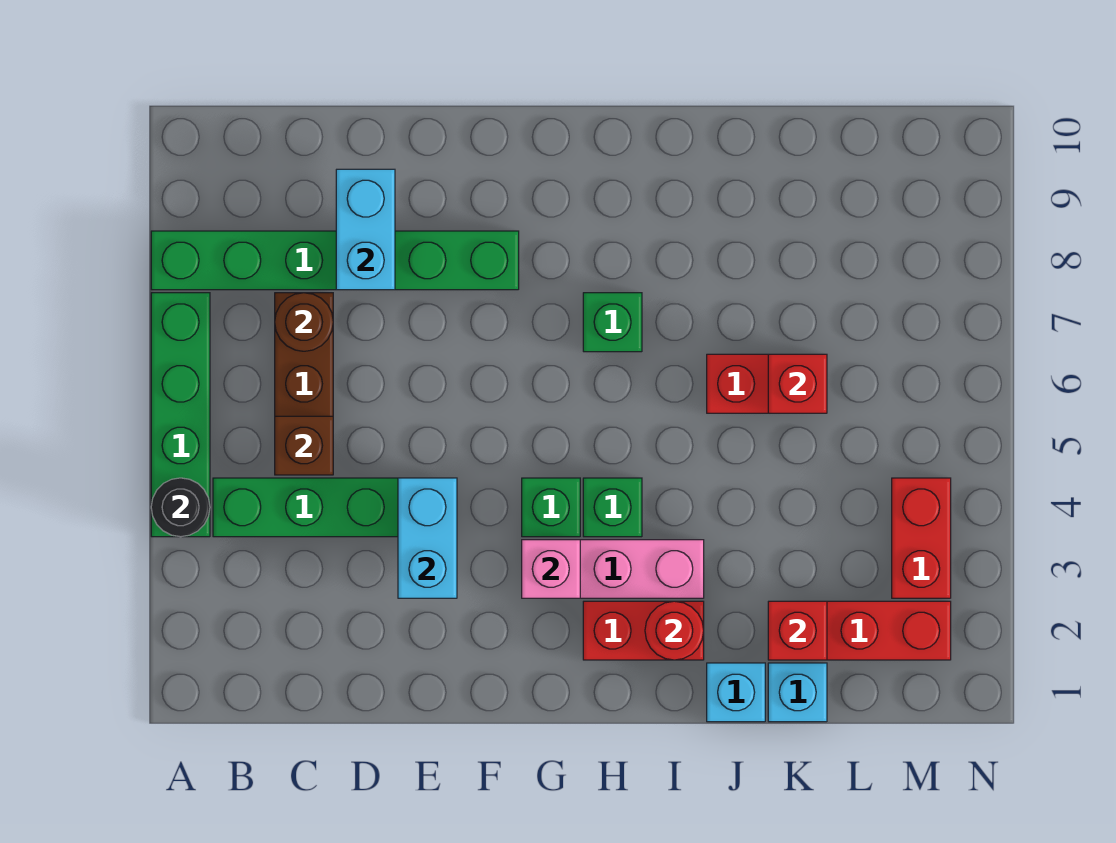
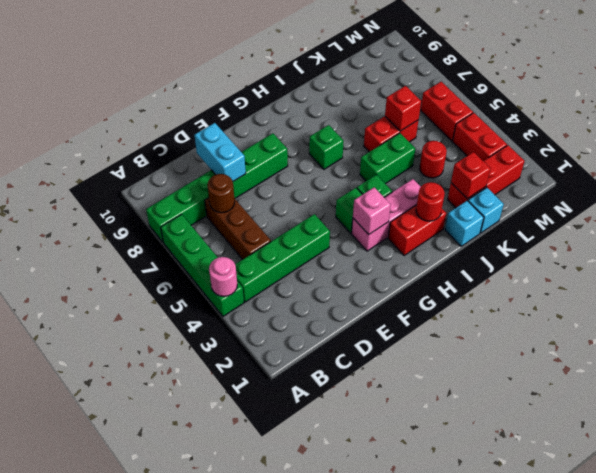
black 1x1 round brick [151,478,210,537] -> pink 1x1 round brick [209,257,237,296]
brown 1x1 brick [275,416,333,475] -> none
cyan 1x2 brick [398,478,457,598] -> none
none -> green 1x2 brick [360,133,415,184]
none -> red 1x1 round brick [420,141,447,178]
none -> red 1x2 brick [421,82,473,141]

